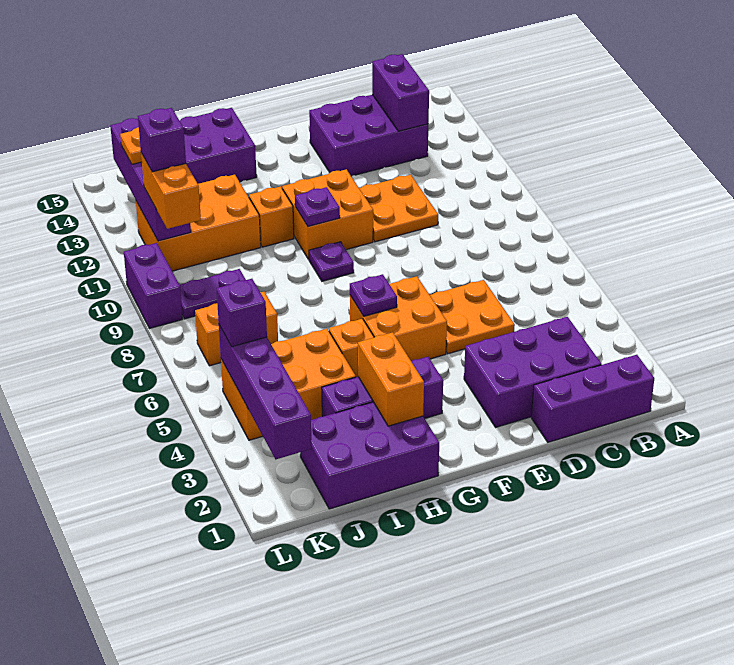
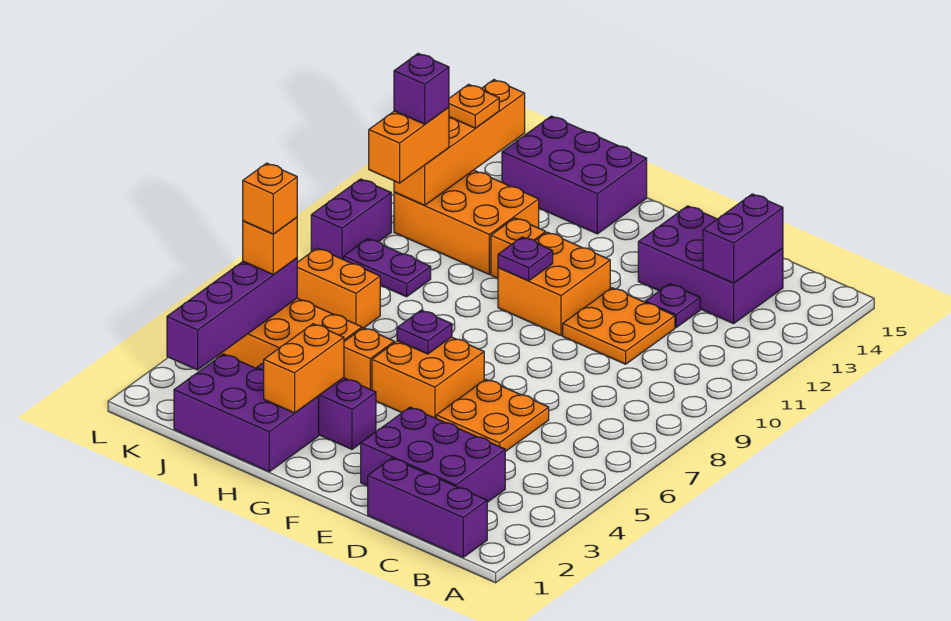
purple 1x1 plate [309,242,354,281] -> purple 1x1 plate moved to [645,284,700,328]
purple 1x1 brick [217,279,267,347] -> orange 1x1 brick [243,217,297,274]
none -> orange 1x1 brick [243,163,297,234]
purple 1x4 brick [110,118,191,241] -> orange 1x4 brick [394,80,525,205]

